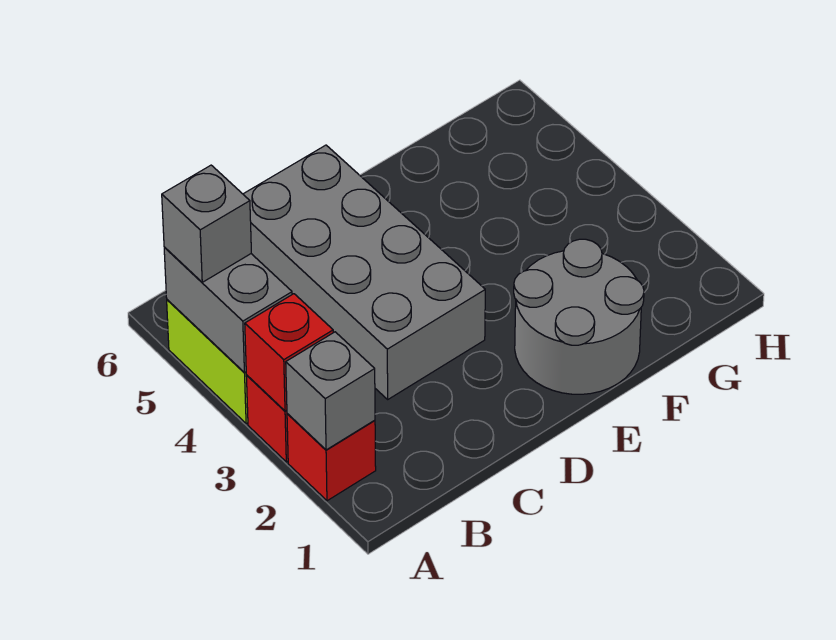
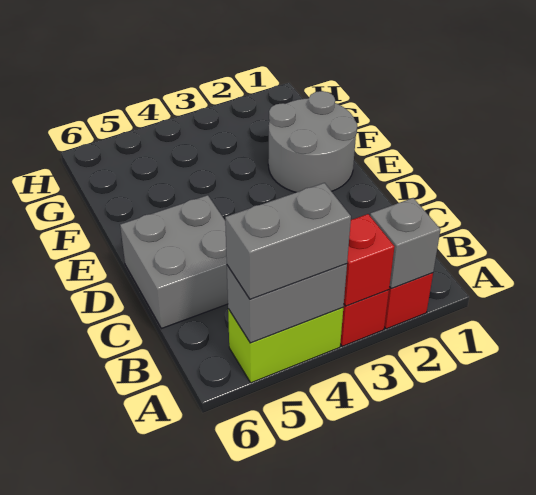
grey 1x1 brick [162,165,251,282] -> grey 1x2 brick [225,183,351,299]
grey 2x4 brick [243,145,485,399] -> grey 2x2 brick [120,195,228,329]

